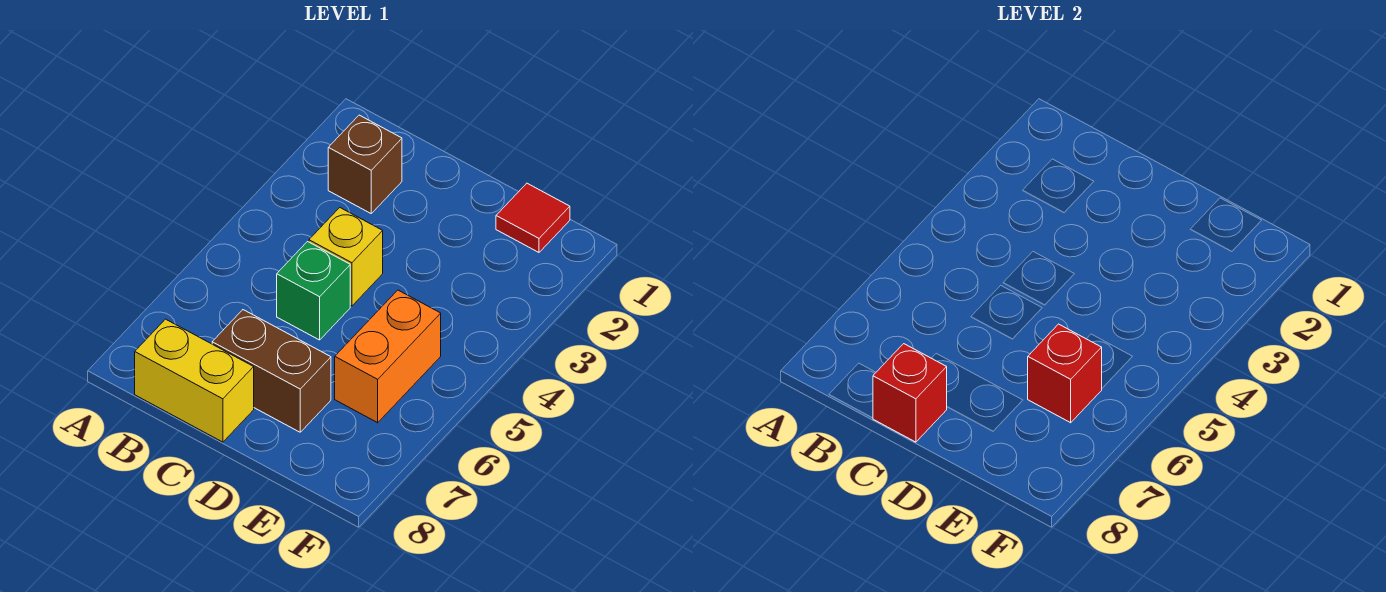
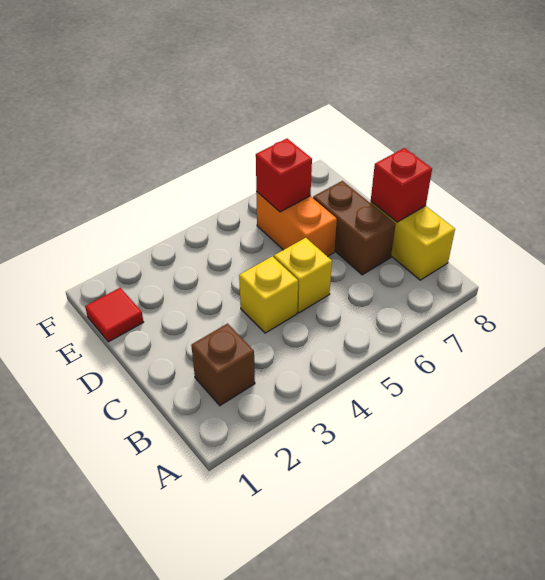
green 1x1 brick [277,242,350,340] -> yellow 1x1 brick [274,238,332,313]
orange 1x2 brick [335,290,441,423] -> orange 1x2 brick turned to [256,192,337,257]

